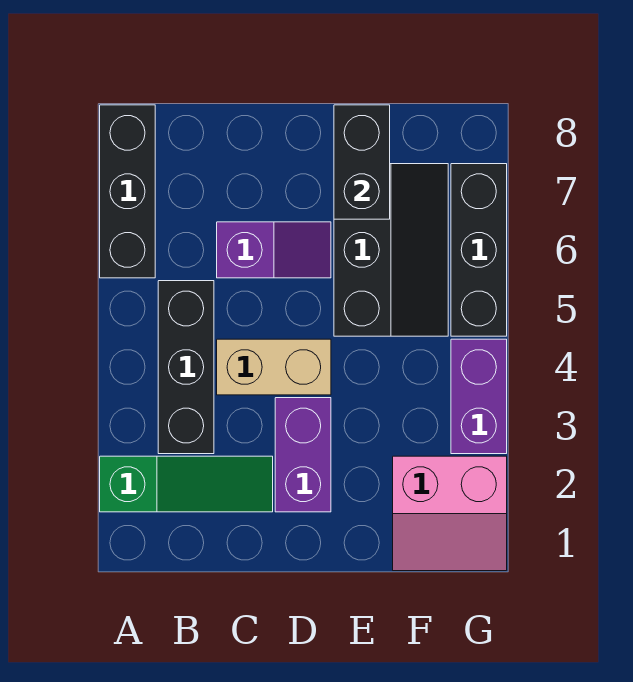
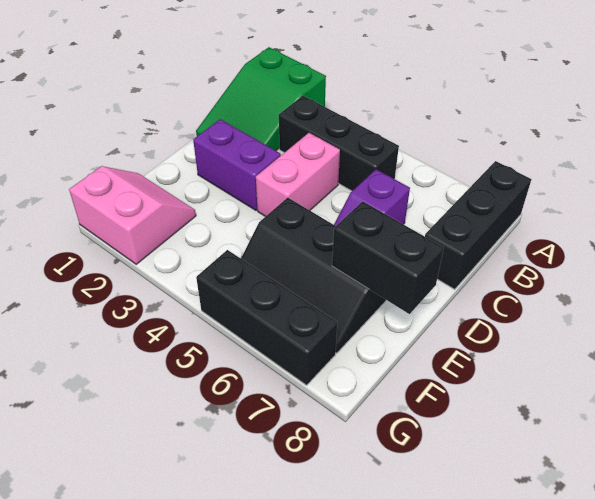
green 1x3 slope [100,456,273,512] -> green 2x3 slope [196,47,326,151]
black 1x3 brick [100,105,155,278] -> black 1x3 brick turned to [425,161,531,289]
tan 1x2 brick [217,339,331,395] -> pink 1x2 brick [256,133,340,217]
pink 2x2 slope [393,456,507,571] -> pink 2x2 slope turned to [69,166,196,264]
purple 1x2 brick [451,339,507,454] -> none

